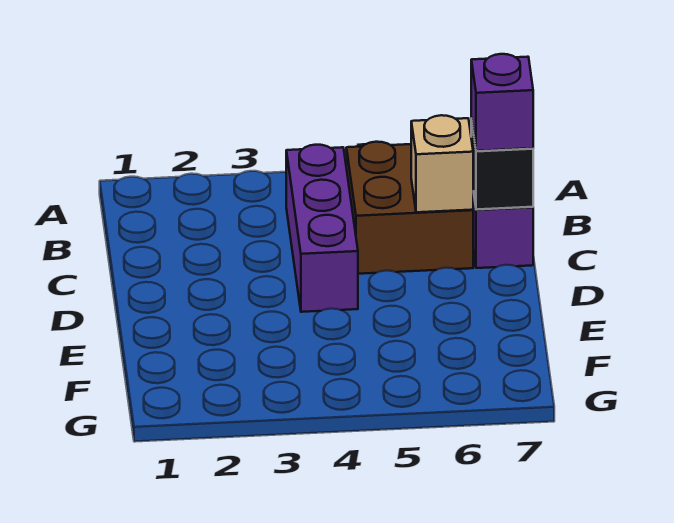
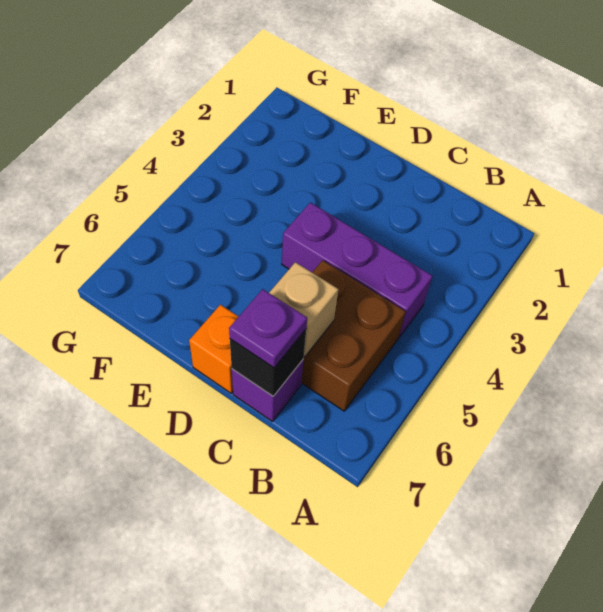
purple 1x1 brick [471,54,533,151] -> purple 1x1 plate [229,289,307,368]
none -> orange 1x1 brick [189,305,239,393]

